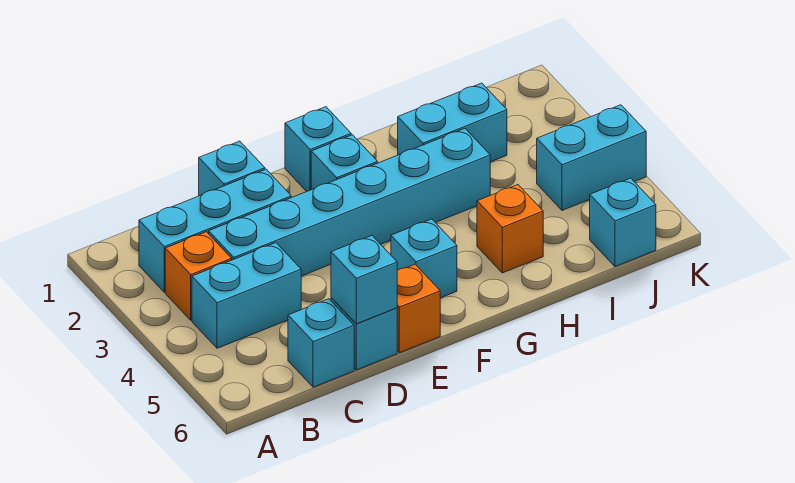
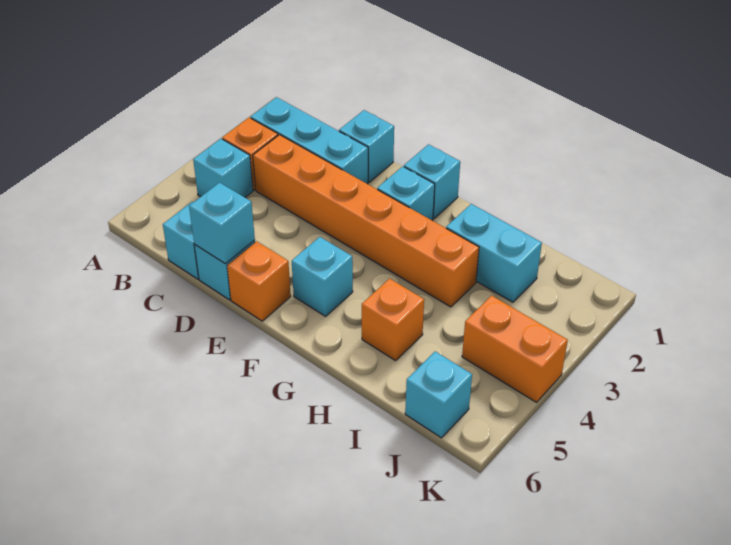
cyan 1x2 brick [192,243,301,348] -> cyan 1x1 brick [193,139,253,197]
cyan 1x6 brick [209,129,490,276] -> orange 1x6 brick [253,135,479,307]
cyan 1x2 brick [537,105,646,210] -> orange 1x2 brick [462,296,568,402]

